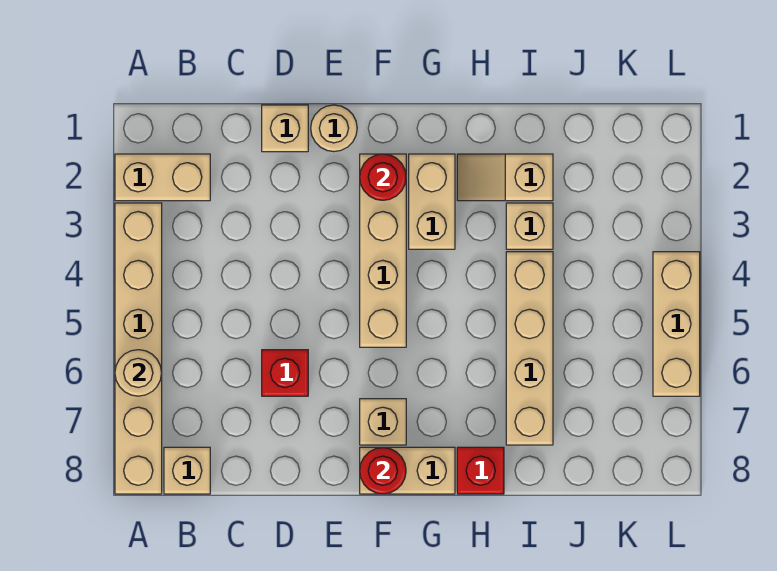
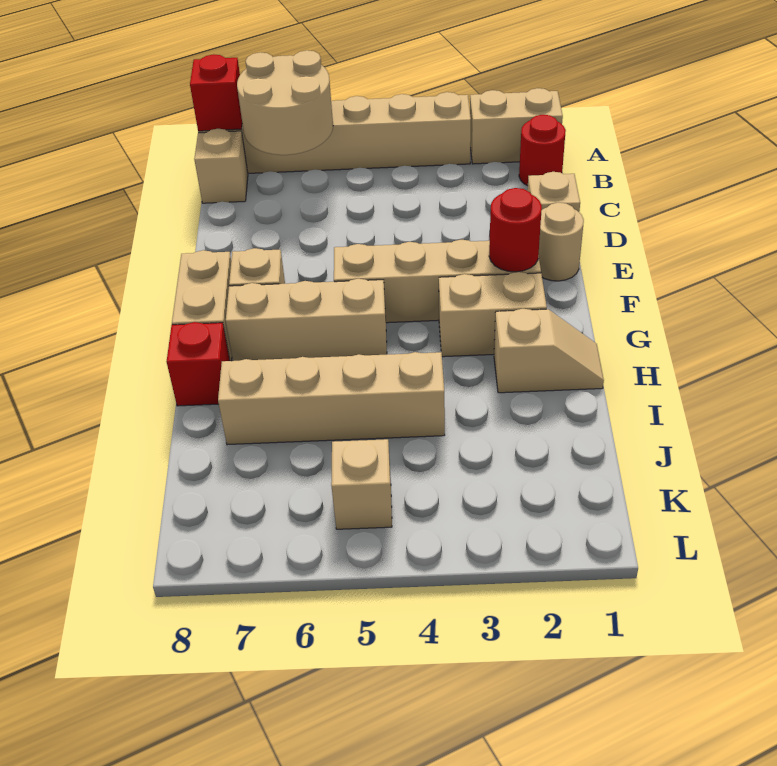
tan 1x2 brick [115,154,210,201] -> tan 1x2 brick turned to [470,88,563,164]
tan 1x1 round brick [115,350,162,396] -> tan 2x2 round brick [237,50,333,155]
red 1x1 brick [262,350,308,396] -> red 1x1 brick moved to [190,54,242,131]
red 1x1 round brick [360,447,406,494] -> red 1x1 round brick moved to [519,115,566,186]
tan 1x2 slope [457,154,553,201] -> tan 1x2 slope turned to [494,309,604,393]
tan 1x1 brick [506,203,553,249] -> tan 1x1 brick moved to [331,439,392,529]
tan 1x3 brick [653,252,700,396] -> tan 1x3 brick moved to [226,279,387,361]

